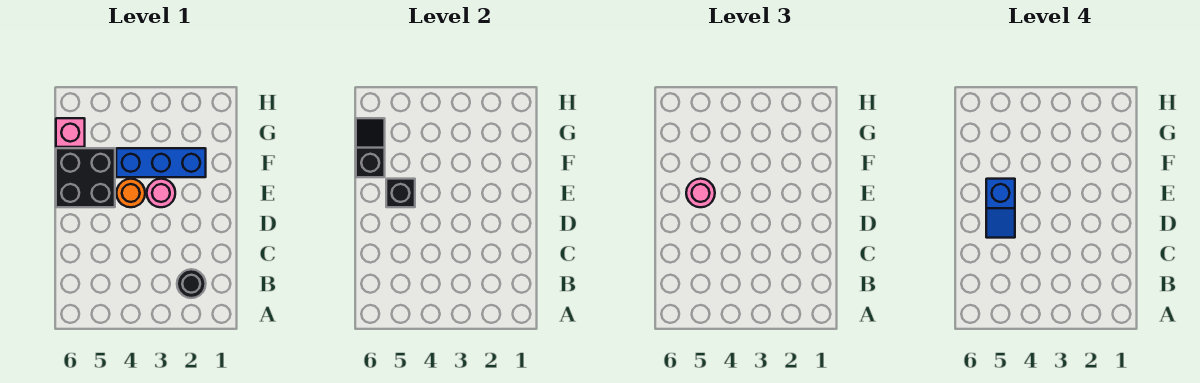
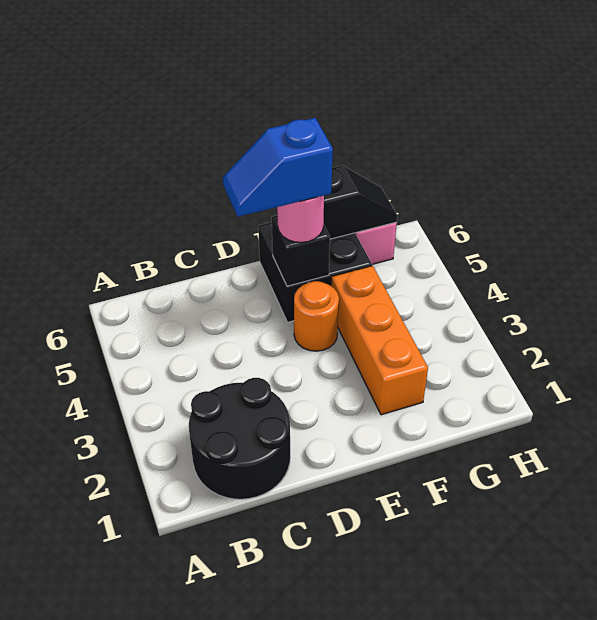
black 1x1 round brick [177,269,206,298] -> black 2x2 round brick [189,378,290,499]
pink 1x1 round brick [147,179,175,207] -> none
blue 1x3 brick [116,148,206,177] -> orange 1x3 brick [331,266,428,415]

